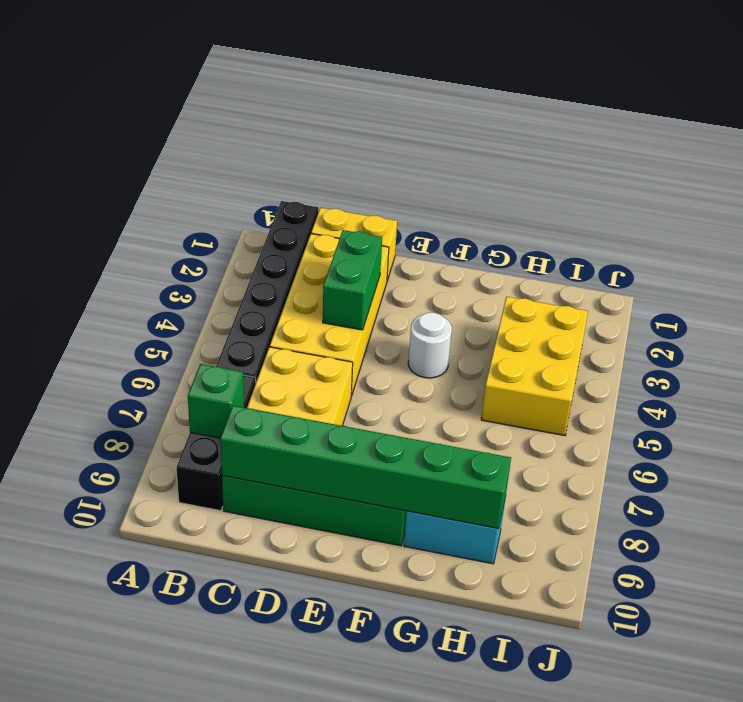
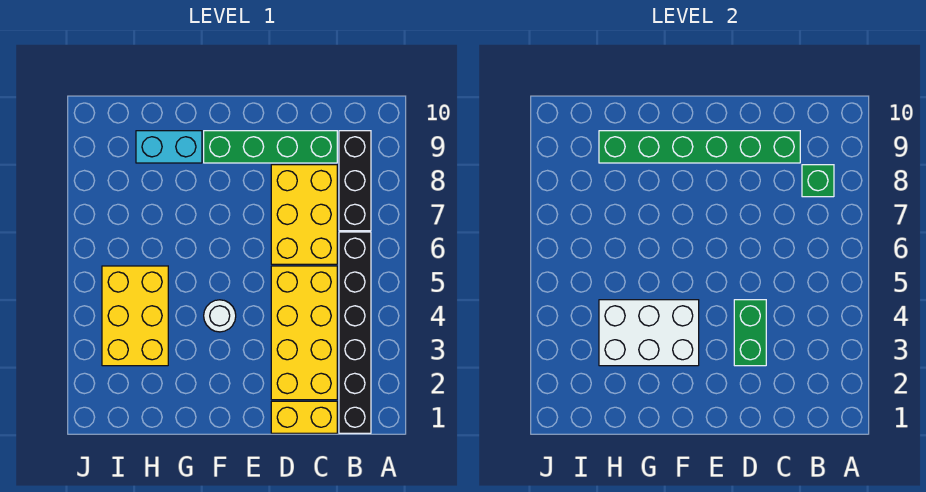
none -> white 2x3 brick [599,300,699,366]

